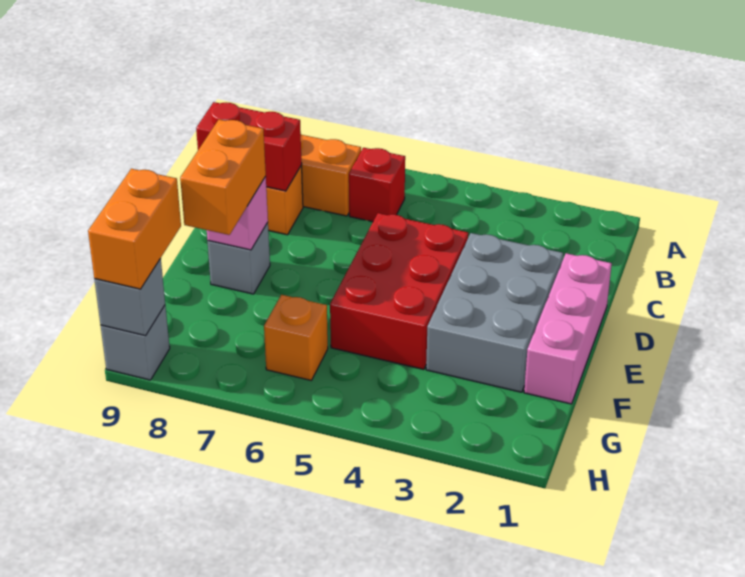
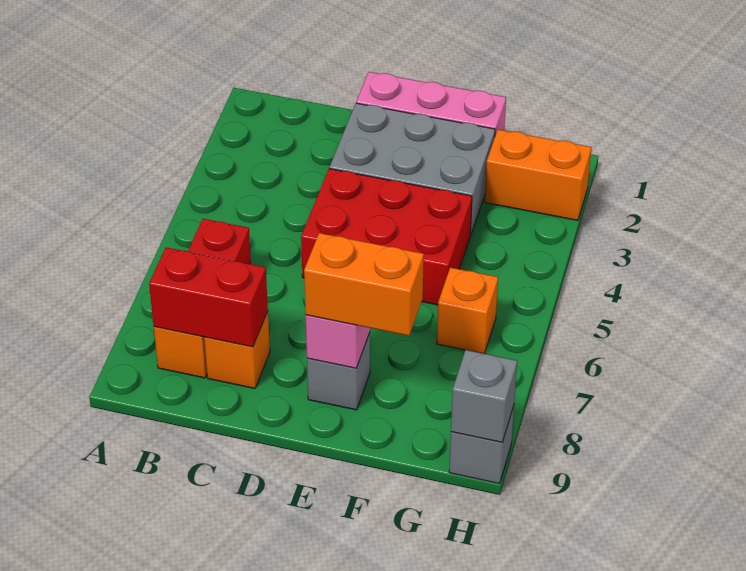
red 1x2 brick [196,102,302,191] -> red 1x2 brick turned to [149,247,268,347]
orange 1x2 brick [88,169,181,289] -> orange 1x2 brick moved to [485,130,591,220]

